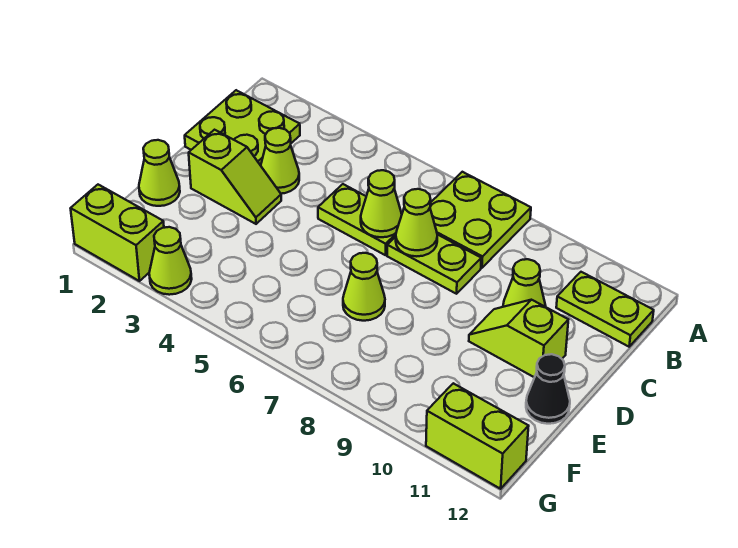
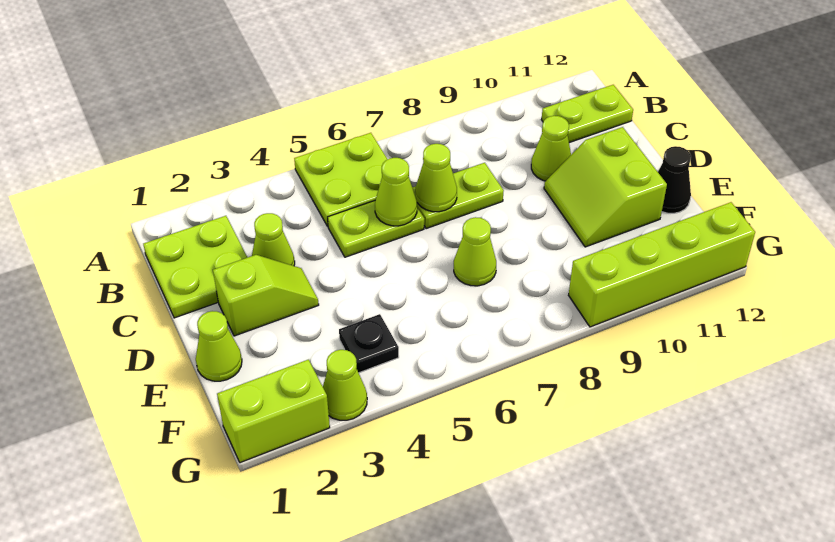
lime 2x2 plate [430,172,531,268] -> lime 2x2 plate moved to [294,133,388,226]
lime 1x2 slope [469,300,568,377] -> lime 2x2 slope [544,127,667,247]
none -> black 1x1 plate [339,314,399,373]
lime 1x2 brick [426,383,529,489] -> lime 1x4 brick [568,202,755,327]

